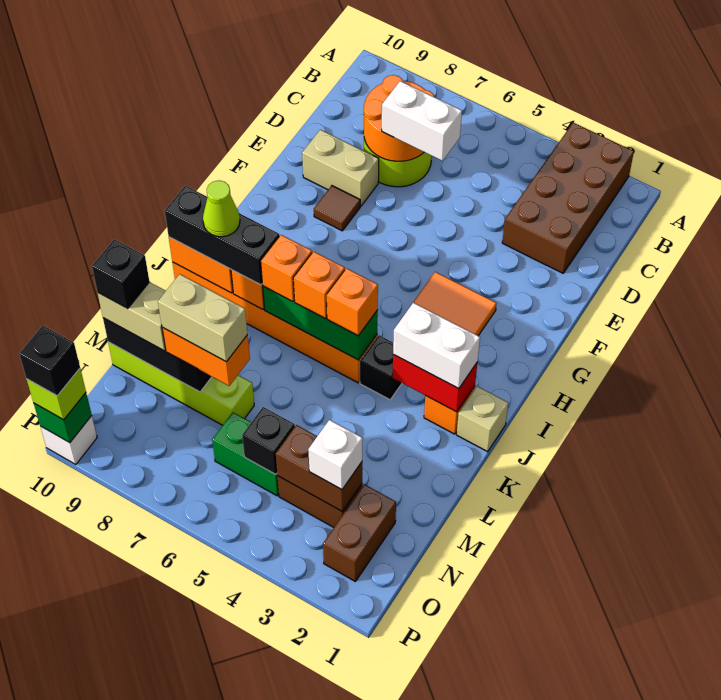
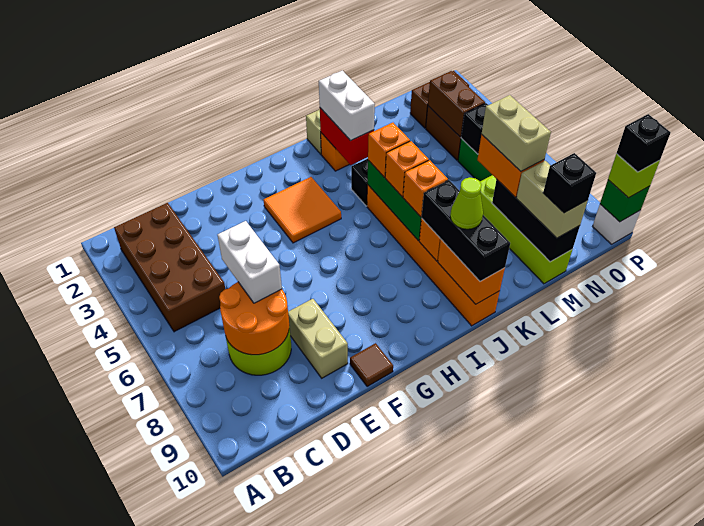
brown 2x4 brick [502,123,634,273] -> brown 2x4 brick turned to [114,203,225,332]
brown 1x1 tile [314,186,360,231] -> brown 1x1 tile moved to [350,343,393,387]
white 1x1 brick [308,420,363,490] -> none

